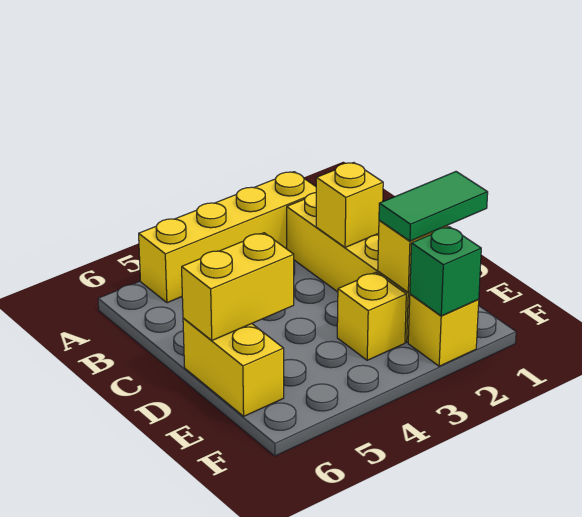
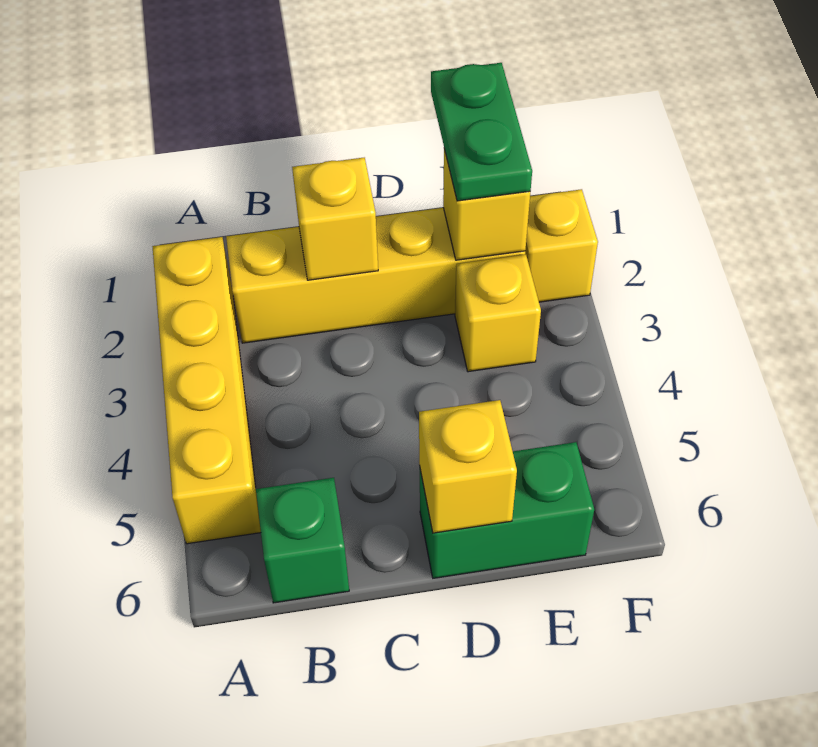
yellow 1x2 brick [182,233,294,340] -> yellow 1x1 brick [419,400,517,533]
yellow 1x2 brick [183,318,284,416] -> green 1x2 brick [420,442,594,578]
green 1x2 tile [379,172,488,241] -> green 1x2 plate [431,63,532,201]
green 1x1 brick [410,227,481,316] -> green 1x1 brick moved to [256,478,349,603]

